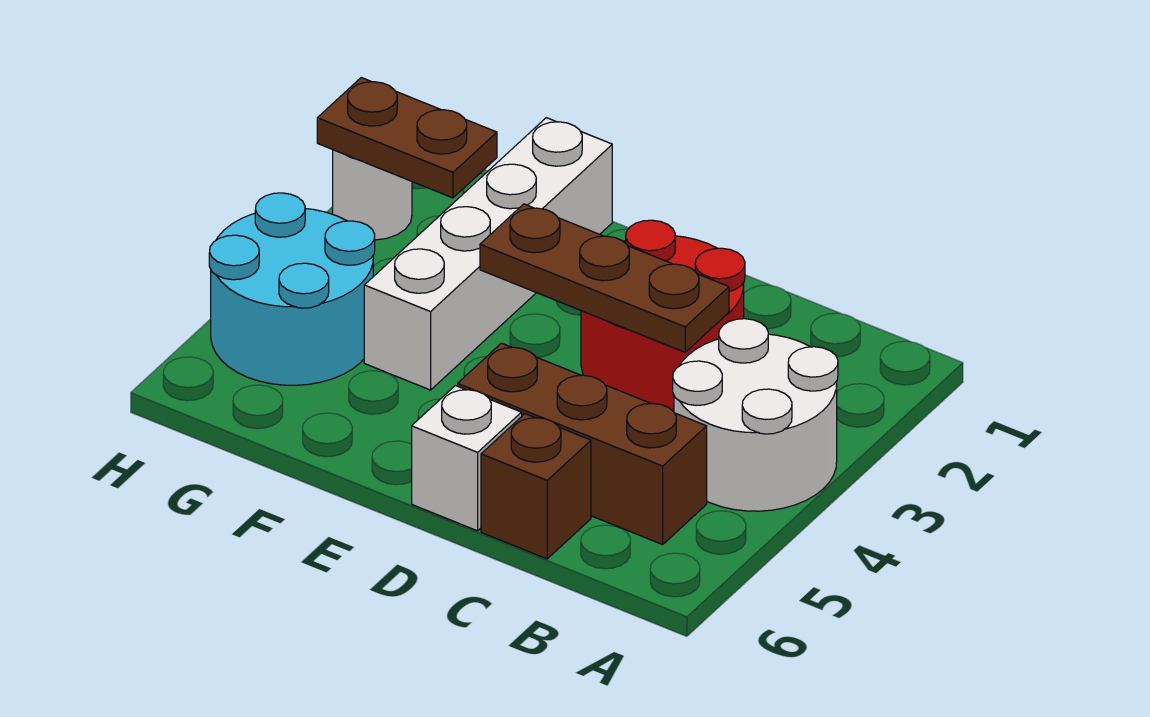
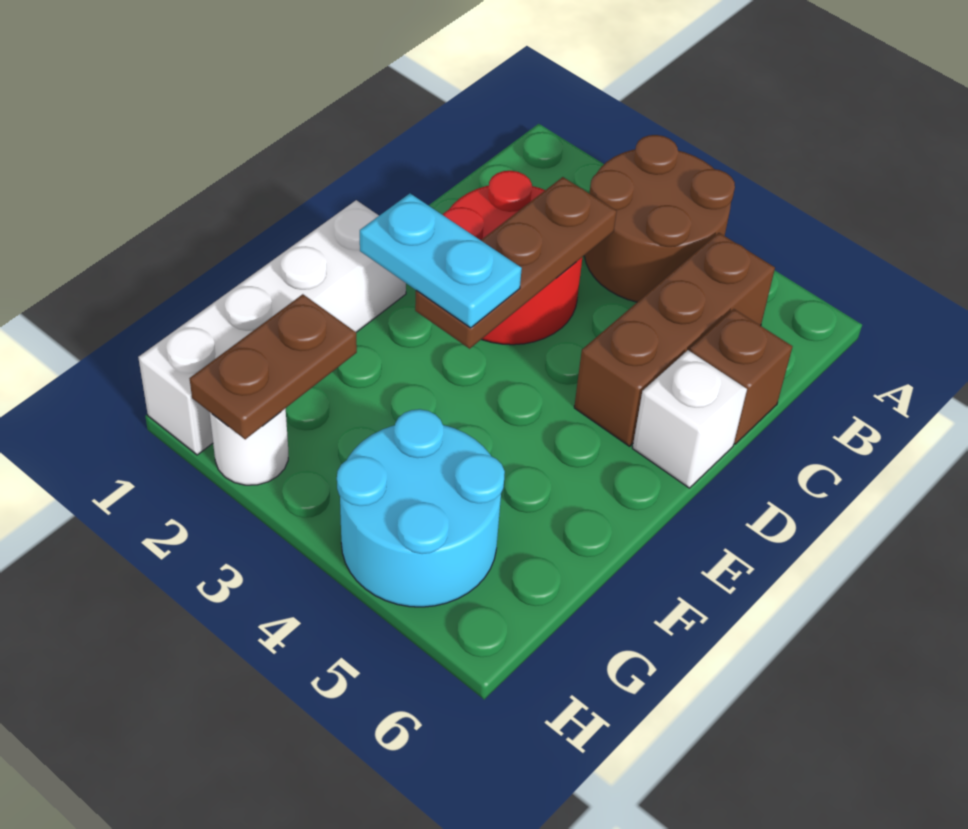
white 2x2 round brick [673,319,838,511] -> brown 2x2 round brick [584,135,735,302]
none -> cyan 1x2 plate [360,194,522,328]
white 1x4 brick [364,118,612,390] -> white 1x4 brick turned to [138,200,406,455]

